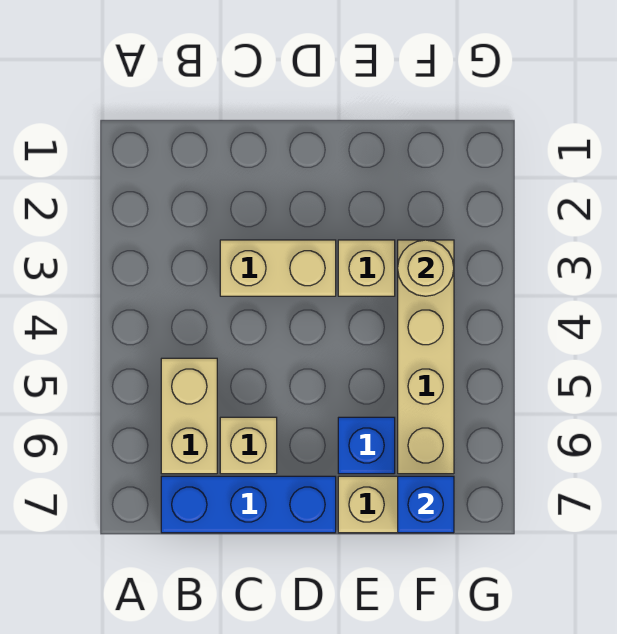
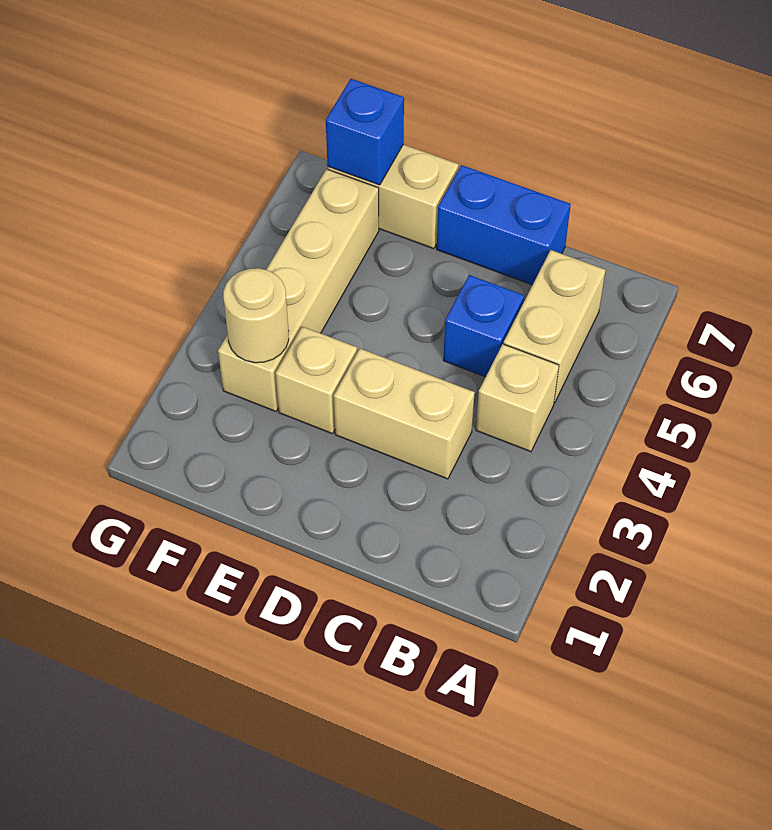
blue 1x3 brick [161,476,336,533] -> blue 1x2 brick [437,165,571,285]
tan 1x1 brick [220,417,277,474] -> tan 1x1 brick moved to [476,344,559,452]
blue 1x1 brick [338,417,395,474] -> blue 1x1 brick moved to [443,275,524,377]

